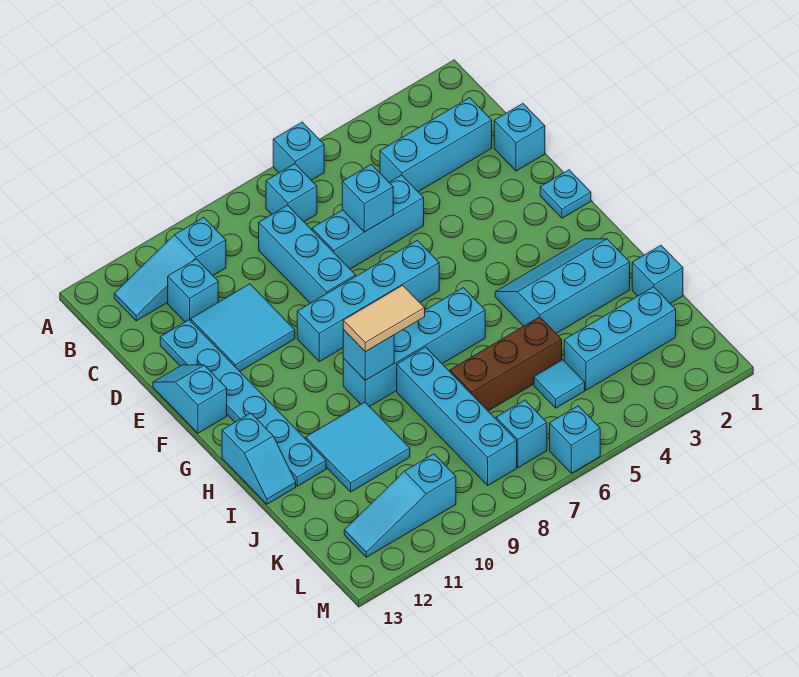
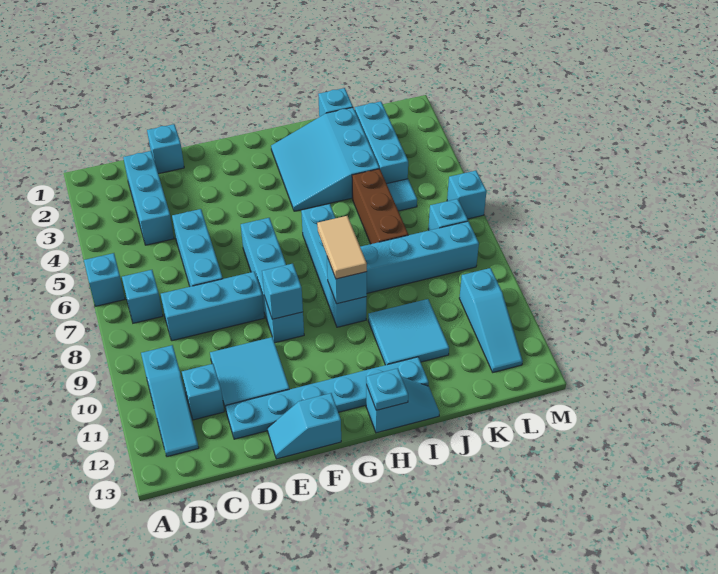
cyan 1x1 brick [342,164,393,232] -> cyan 1x1 brick moved to [262,264,303,319]
cyan 1x1 plate [540,170,591,218] -> cyan 1x1 plate moved to [366,368,408,410]
cyan 2x3 slope [495,239,630,334] -> cyan 3x3 slope [271,108,379,211]

